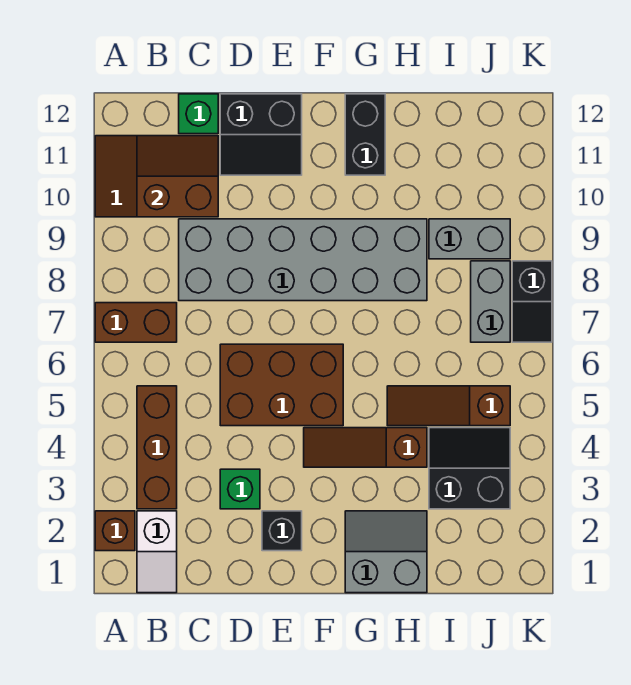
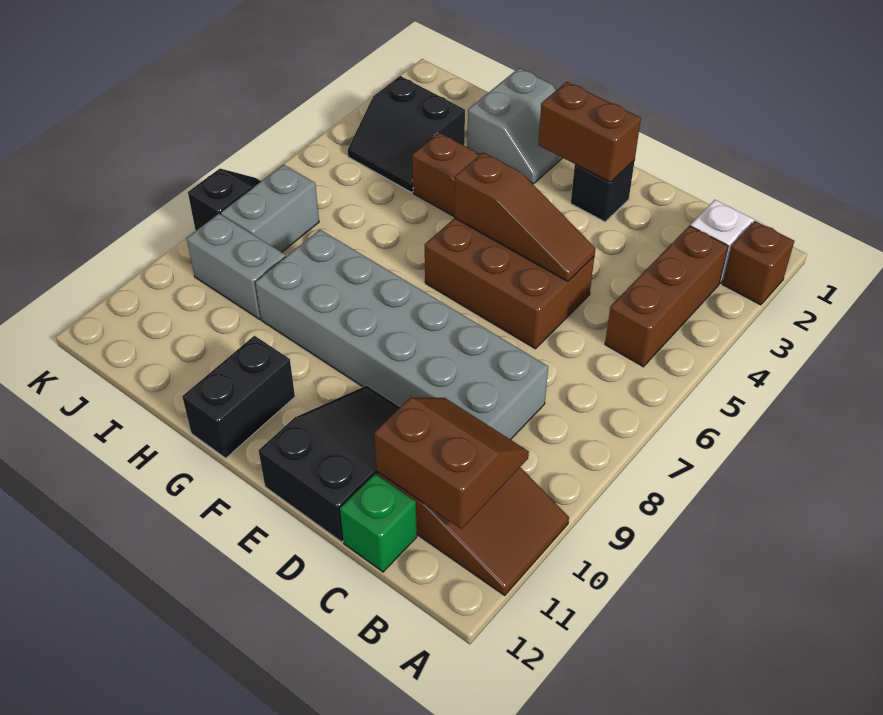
brown 1x2 brick [95,303,177,342] -> brown 1x2 brick moved to [538,82,641,182]
brown 2x2 slope [137,136,218,217] -> brown 2x2 slope turned to [374,398,529,529]
green 1x1 brick [220,469,260,509] -> none
black 2x2 slope [220,94,302,175] -> black 2x3 slope [259,386,400,542]
grey 2x2 slope [345,511,427,593] -> grey 2x2 slope turned to [467,68,562,184]
brown 1x3 slope [387,386,510,426] -> brown 1x3 slope moved to [455,152,595,281]

